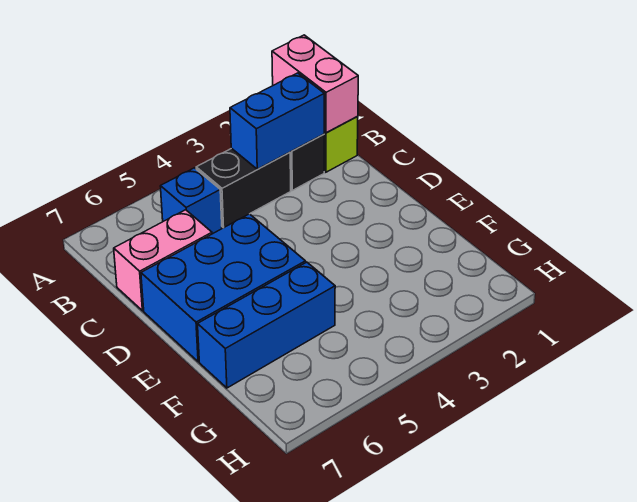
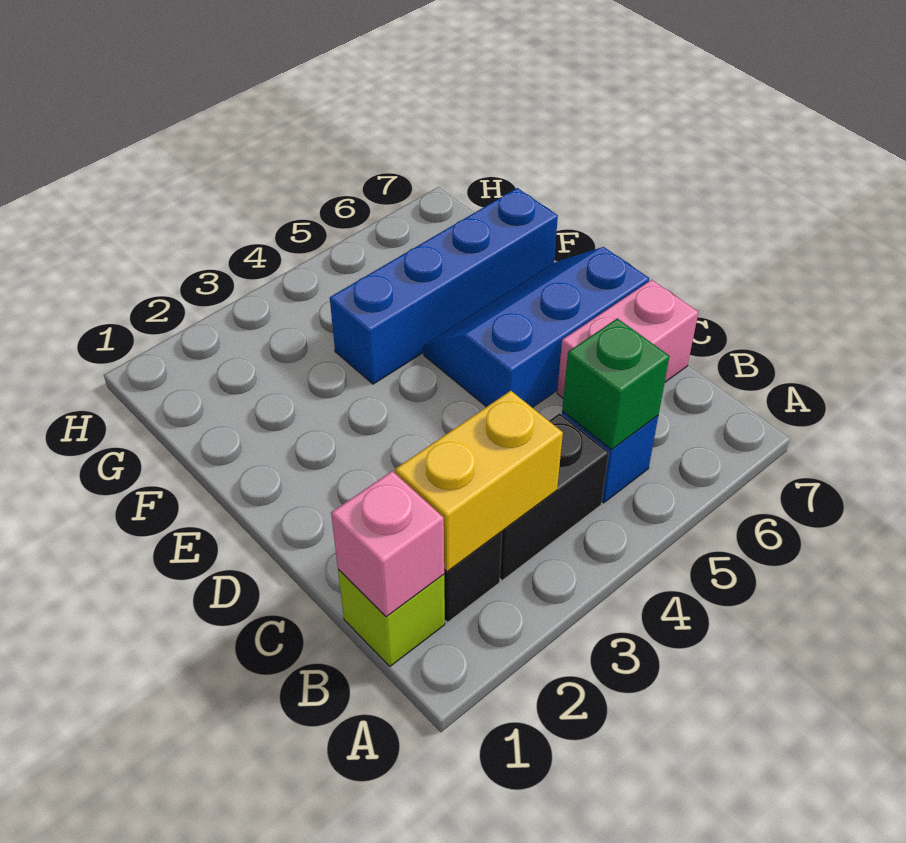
pink 1x2 brick [272,35,358,133] -> pink 1x1 brick [331,471,444,617]
blue 1x2 brick [230,73,324,169] -> yellow 1x2 brick [395,391,563,572]
none -> green 1x1 brick [562,318,670,450]
blue 2x3 brick [141,214,306,362] -> blue 2x3 slope [423,247,649,408]
blue 1x3 brick [198,262,335,388] -> blue 1x4 brick [330,188,558,384]

